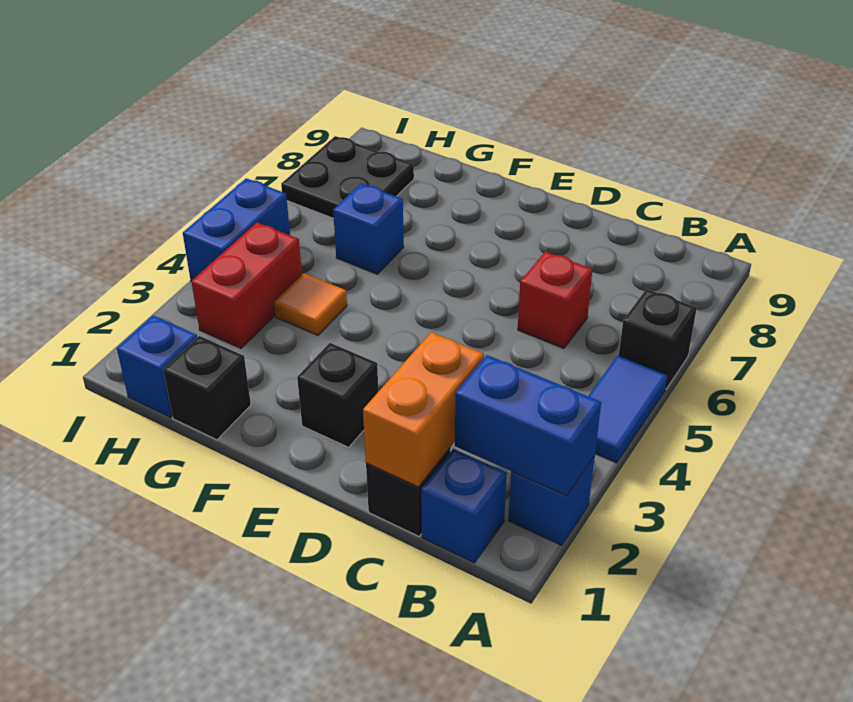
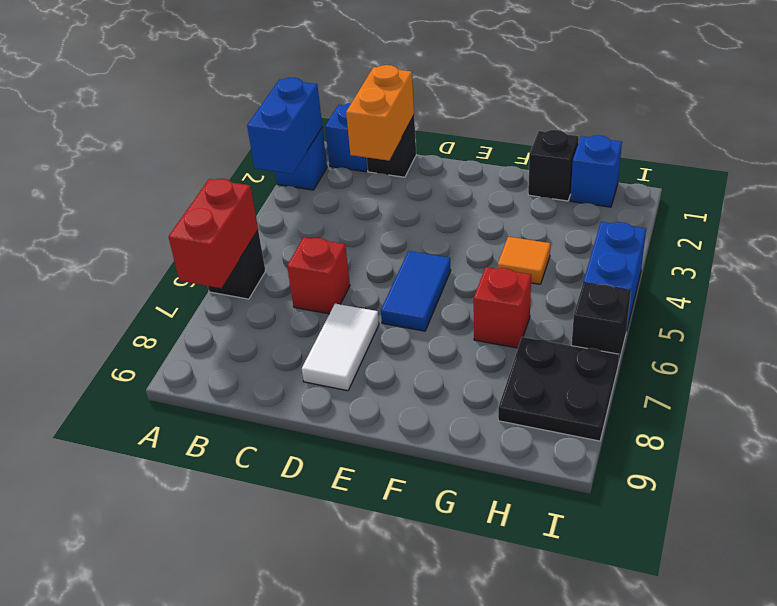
blue 1x2 brick [455,355,601,496] -> blue 1x2 brick turned to [247,78,322,174]
blue 1x2 tile [588,356,668,463] -> blue 1x2 tile moved to [381,251,451,331]
none -> white 1x2 tile [302,304,379,391]
black 1x1 brick [297,343,379,447] -> black 1x1 brick moved to [572,283,631,365]
blue 1x1 brick [333,184,404,274] -> red 1x1 brick [474,267,531,348]
red 1x2 brick [191,223,302,348] -> red 1x2 brick moved to [168,179,258,288]

